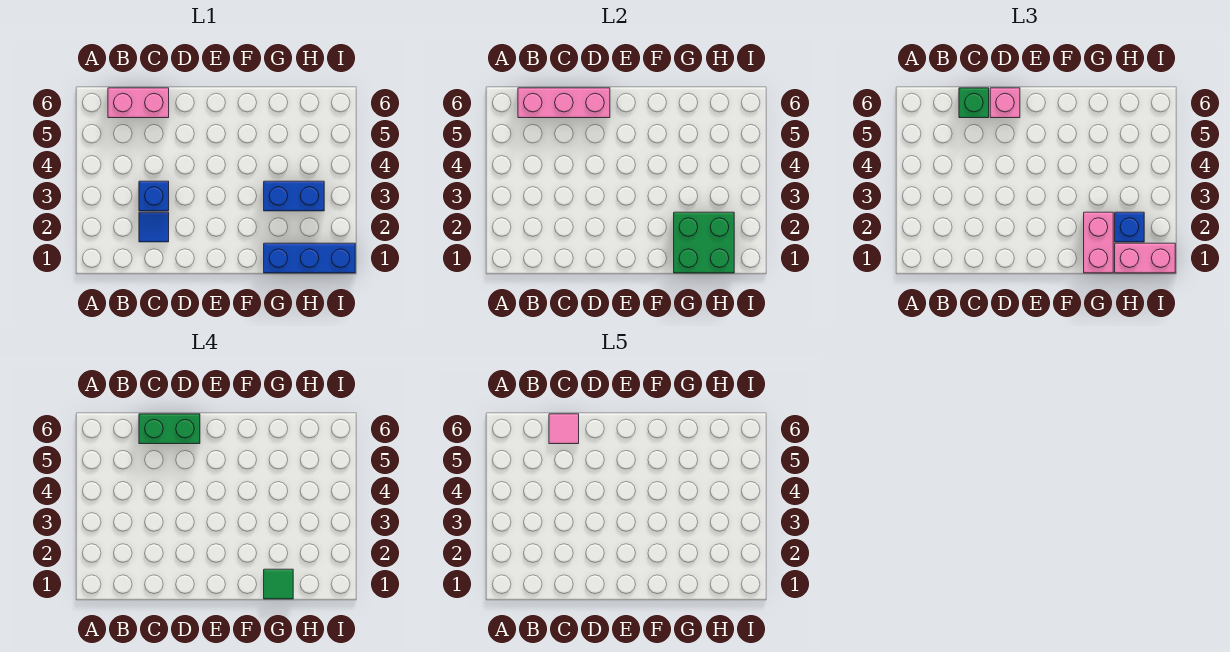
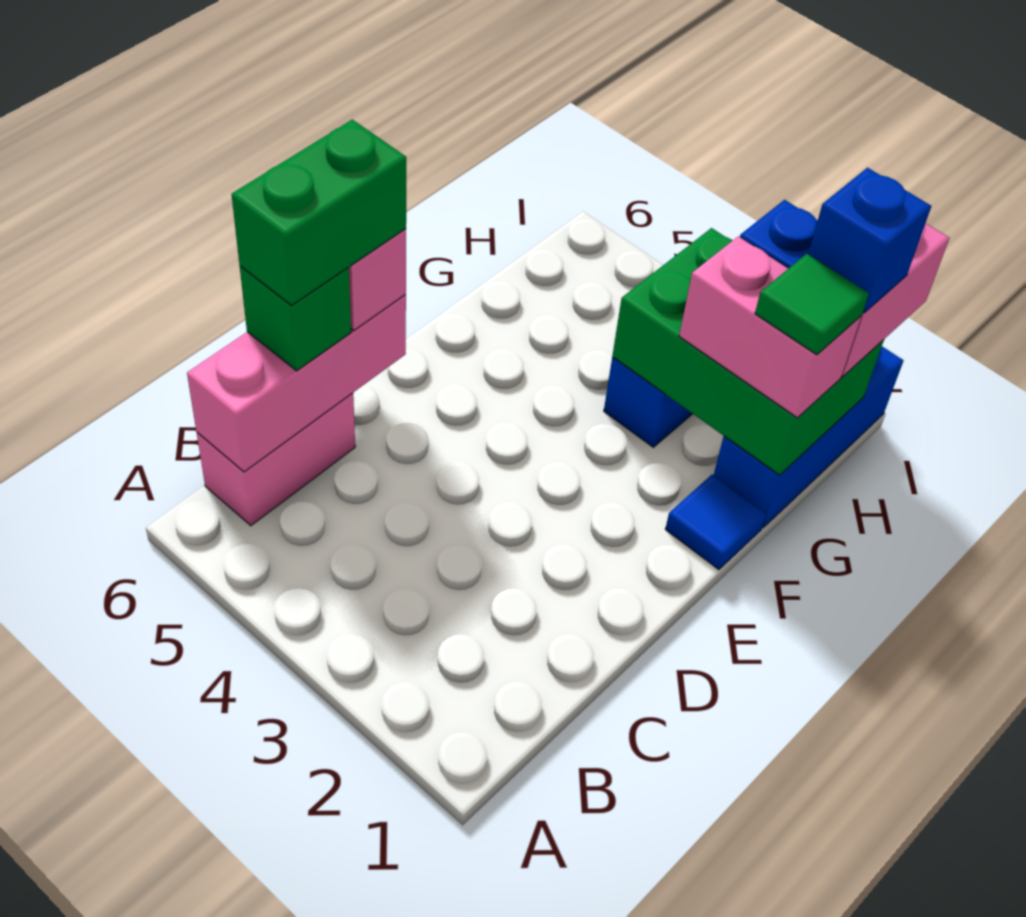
blue 1x1 tile [139,212,169,242] -> blue 1x1 tile moved to [665,474,766,570]
blue 1x1 brick [139,181,169,211] -> blue 1x1 brick moved to [808,168,931,313]
pink 1x1 tile [549,414,579,444] -> none
green 2x2 brick [674,212,734,273] -> green 2x3 brick [612,228,884,475]

